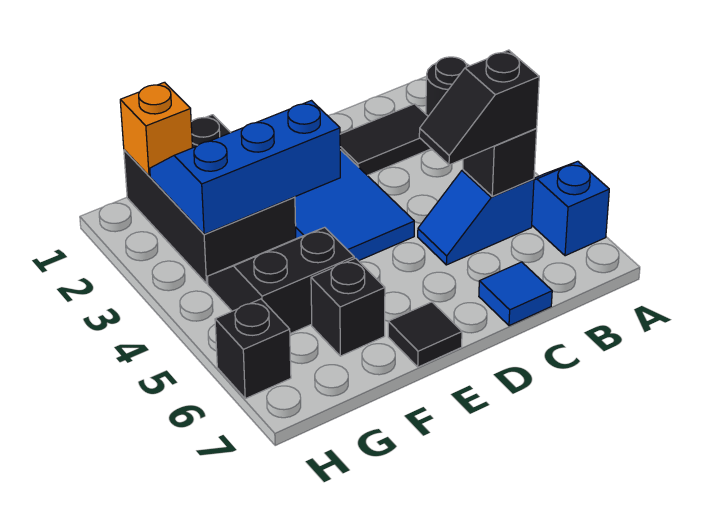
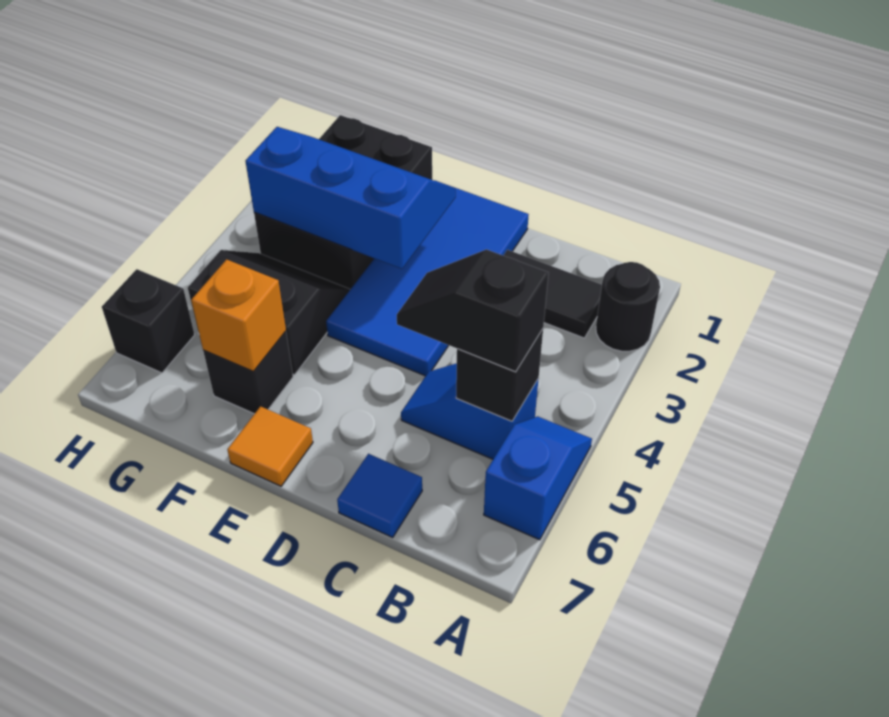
black 1x1 tile [388,302,462,367] -> orange 1x1 tile [227,406,313,486]
orange 1x1 brick [120,82,193,176] -> orange 1x1 brick moved to [191,259,286,371]

